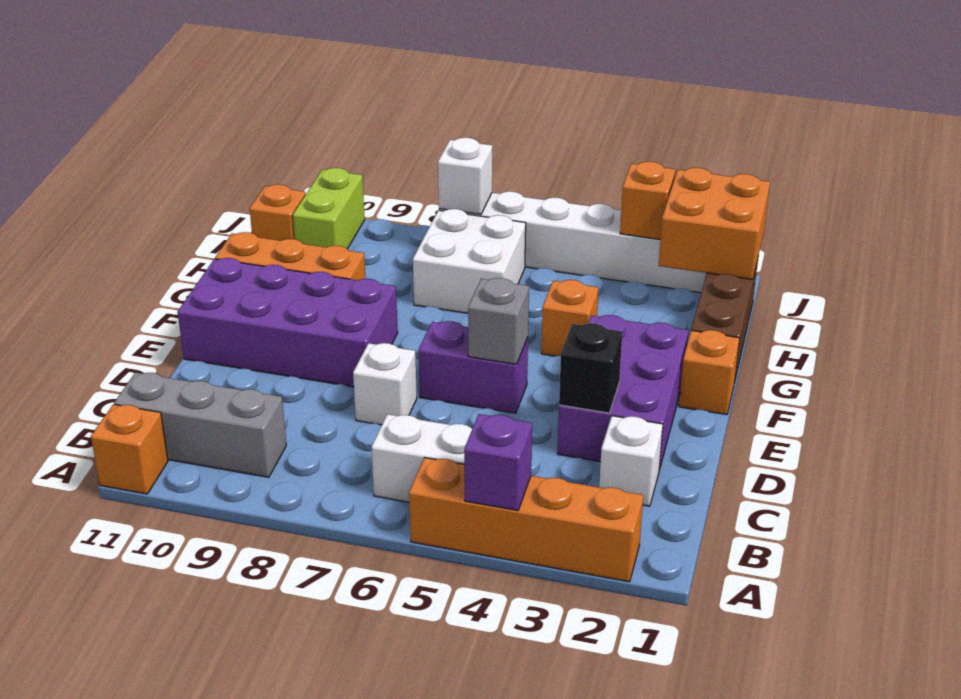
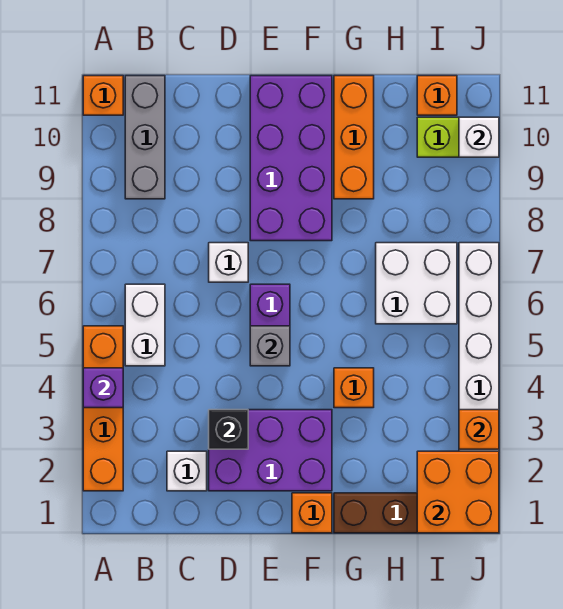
white 1x1 brick [438,138,492,214] -> white 1x1 brick moved to [459,117,499,157]

